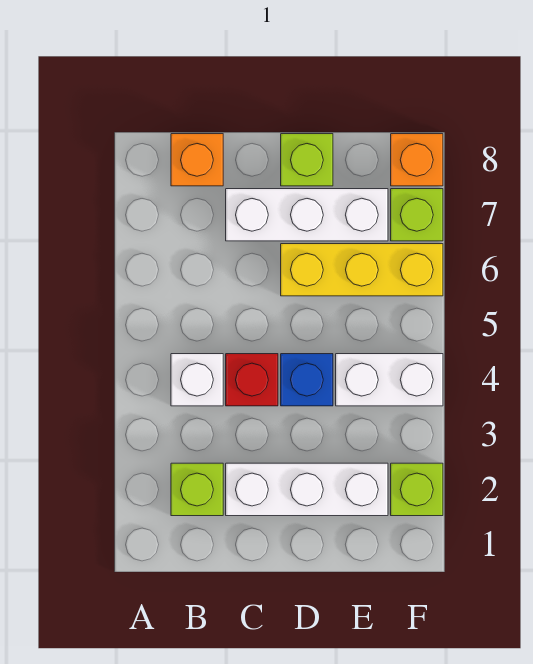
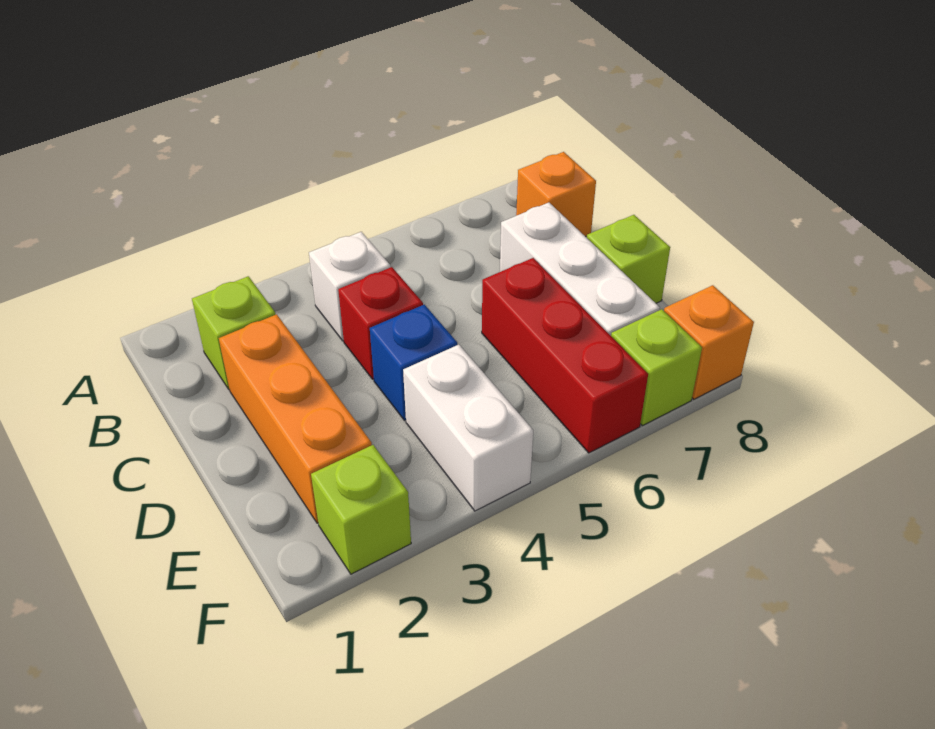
white 1x3 brick [226,463,388,516] -> orange 1x3 brick [219,314,372,523]
yellow 1x3 brick [281,244,443,296] -> red 1x3 brick [482,258,648,453]

